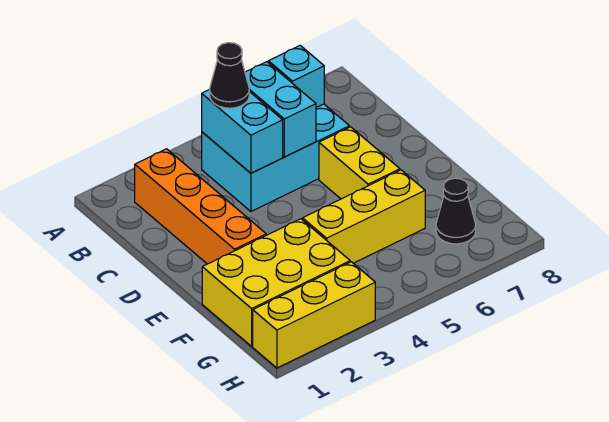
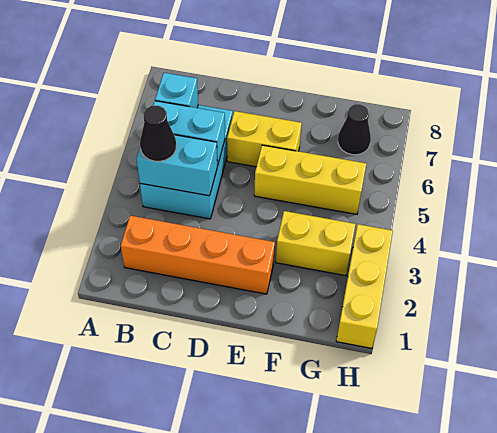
yellow 2x3 brick [202,219,350,346] -> yellow 1x2 brick [276,211,356,276]
yellow 1x3 brick [303,170,425,263] -> yellow 1x3 brick turned to [254,145,366,214]

